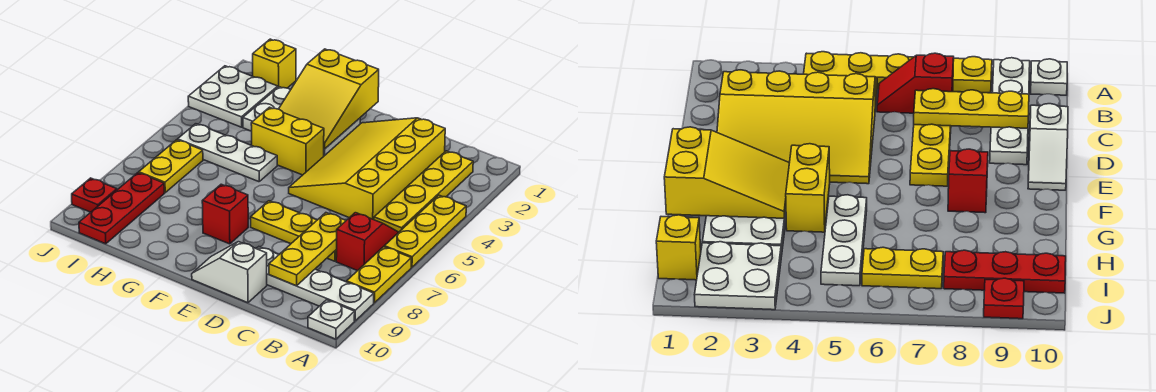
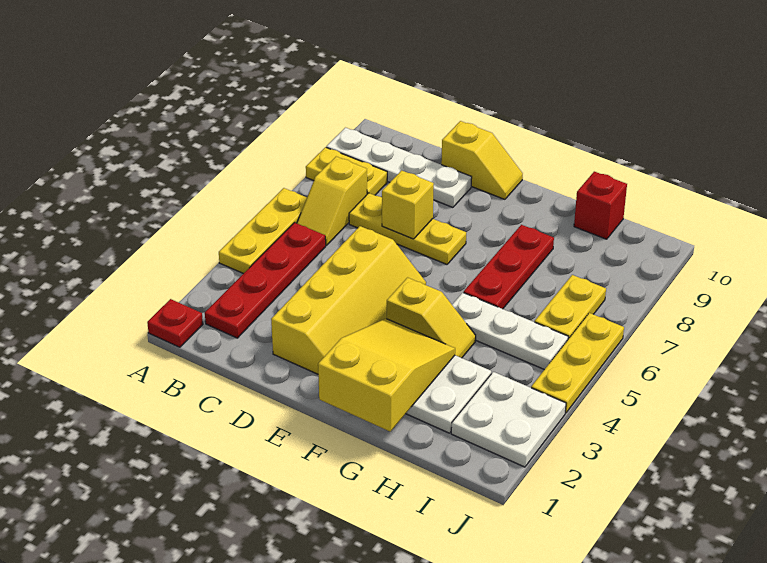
yellow 1x2 plate [347,247,411,303] -> yellow 1x2 plate turned to [306,147,387,195]
white 1x1 plate [308,300,355,339] -> none
yellow 1x4 plate [374,151,473,232] -> red 1x4 plate [205,223,326,338]
red 1x2 slope [336,213,399,271] -> yellow 1x2 slope [297,157,367,245]
yellow 3x4 slope [289,118,445,220] -> yellow 2x4 slope [271,226,426,374]
yellow 1x3 plate [269,213,346,286] -> yellow 1x3 plate moved to [531,313,624,413]
white 1x2 slope [192,242,267,303] -> yellow 1x2 slope [441,121,523,199]
yellow 1x2 brick [251,107,324,175] -> yellow 1x2 slope [387,278,476,358]
red 1x1 brick [202,184,248,244] -> red 1x1 brick moved to [574,172,627,239]
yellow 1x1 brick [253,39,296,88] -> yellow 1x1 brick moved to [382,170,434,239]
red 1x3 plate [79,173,164,244] -> red 1x3 plate moved to [464,225,554,309]
red 1x1 plate [72,178,117,212] -> red 1x1 plate moved to [147,299,203,347]

